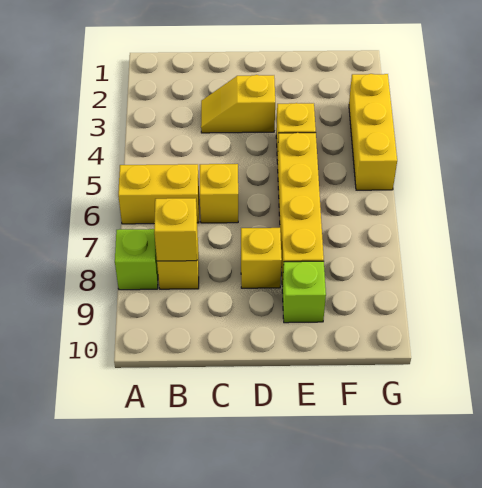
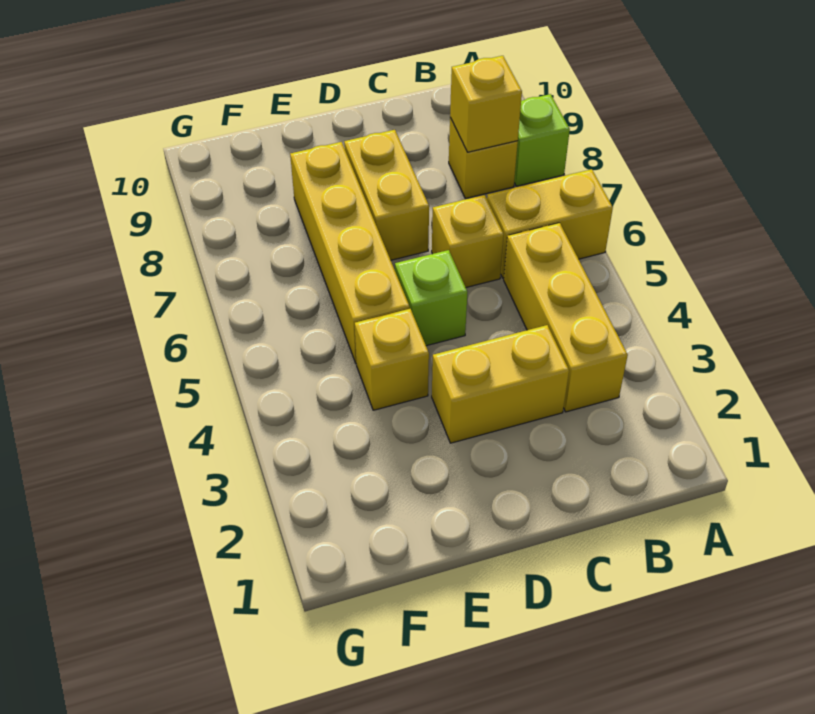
yellow 1x2 slope [201,75,275,133] -> yellow 1x2 brick [432,325,569,443]
yellow 1x1 brick [241,228,282,288] -> yellow 1x2 brick [344,130,429,260]
lime 1x1 brick [282,261,326,323] -> lime 1x1 brick moved to [395,250,467,346]
yellow 1x3 brick [349,74,397,190] -> yellow 1x3 brick moved to [504,223,628,412]

